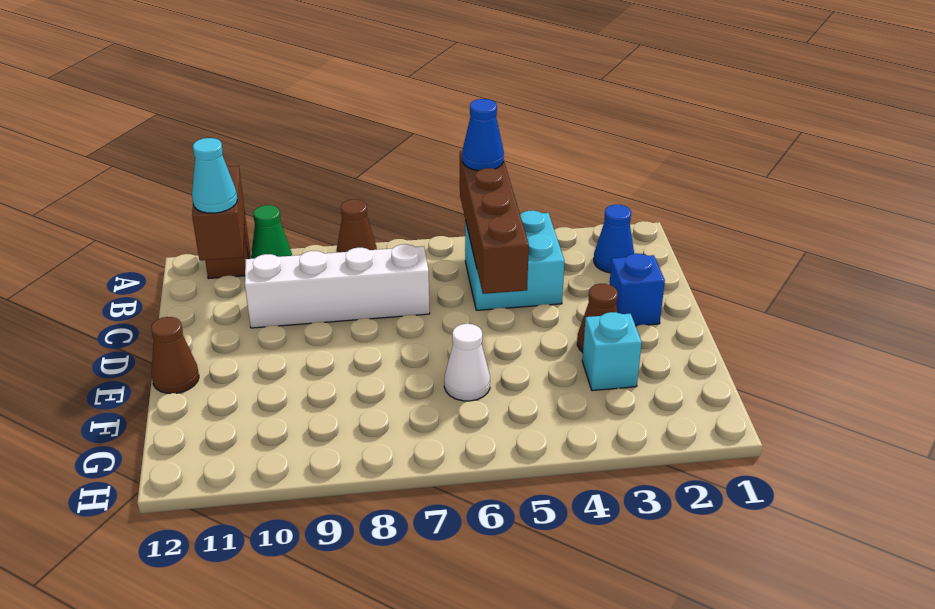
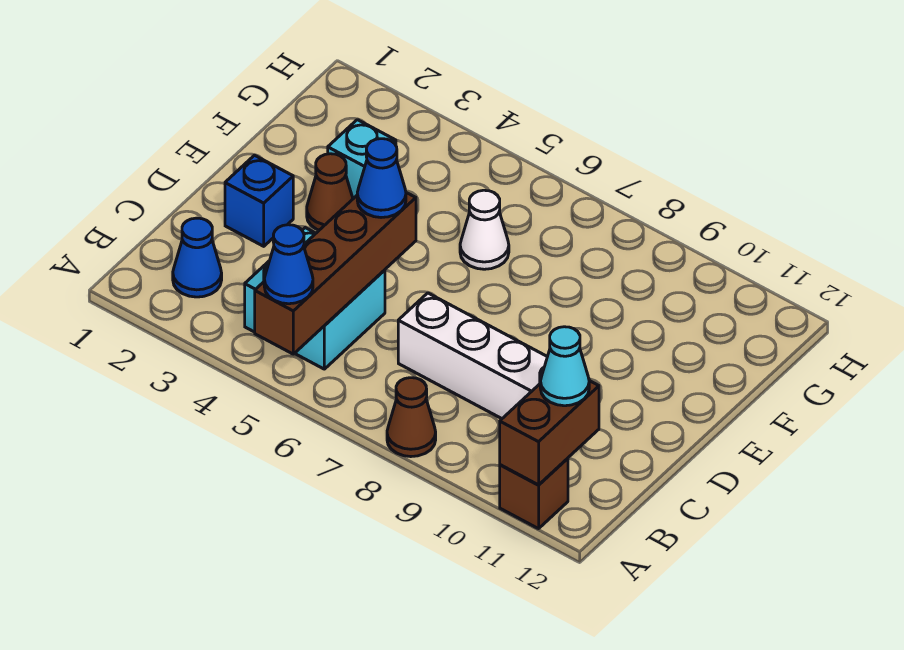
green 1x1 cone [251,205,292,259] -> none
none -> blue 1x1 cone [357,139,406,218]
brown 1x1 cone [151,317,199,394] -> none

